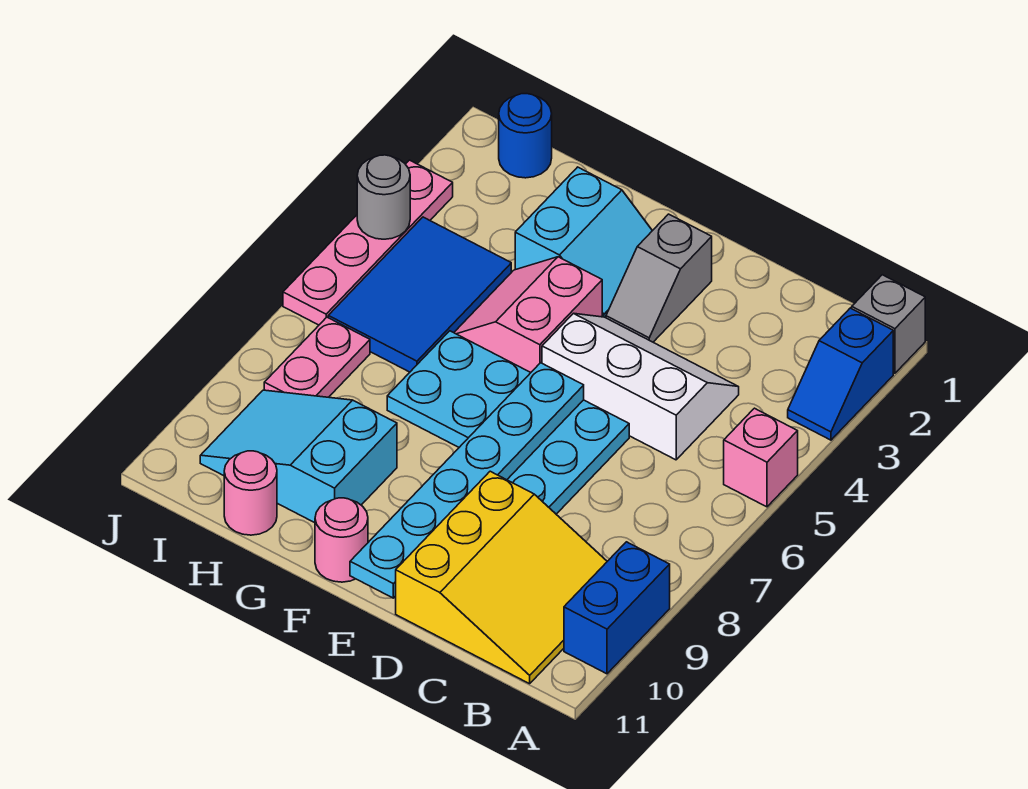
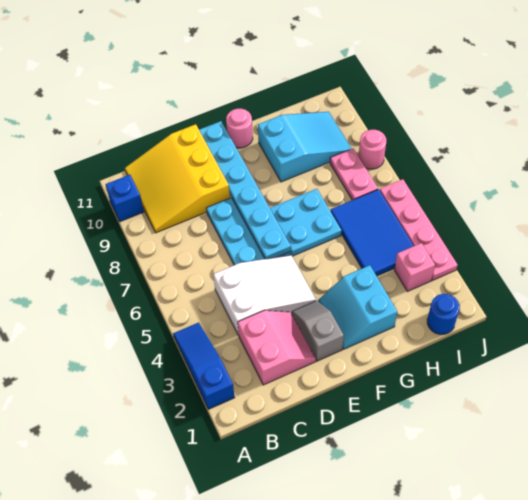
grey 1x1 brick [852,275,925,373] -> none
blue 1x2 slope [788,308,893,440] -> blue 1x3 slope [173,323,235,409]
pink 1x1 brick [724,408,798,507] -> pink 1x1 brick moved to [394,243,435,291]
blue 1x2 brick [564,542,670,674] -> blue 1x1 brick [106,175,144,222]
white 2x3 slope [542,313,739,460] -> white 2x3 slope turned to [213,255,316,336]
pink 2x2 slope [454,257,602,372] -> pink 2x2 slope moved to [238,310,316,385]
pink 1x1 round brick [224,451,277,535] -> pink 1x1 round brick moved to [359,130,386,169]
grey 1x1 round brick [357,155,410,239] -> none

